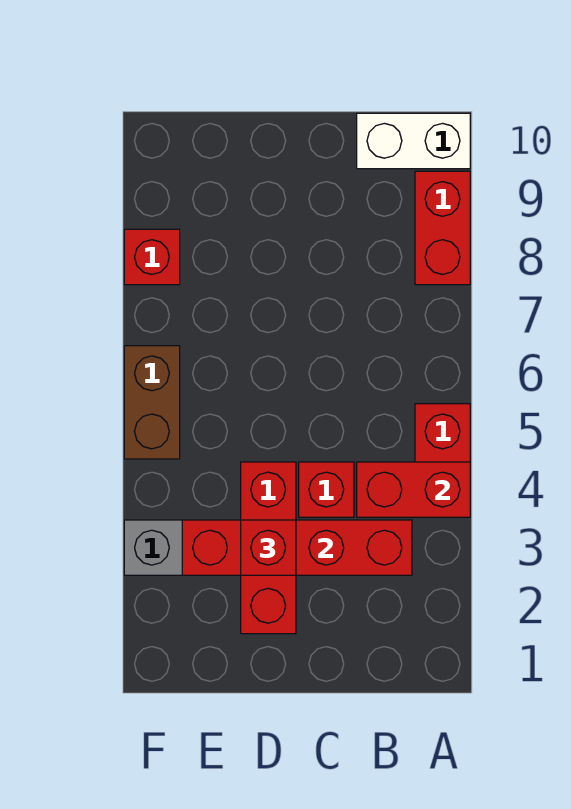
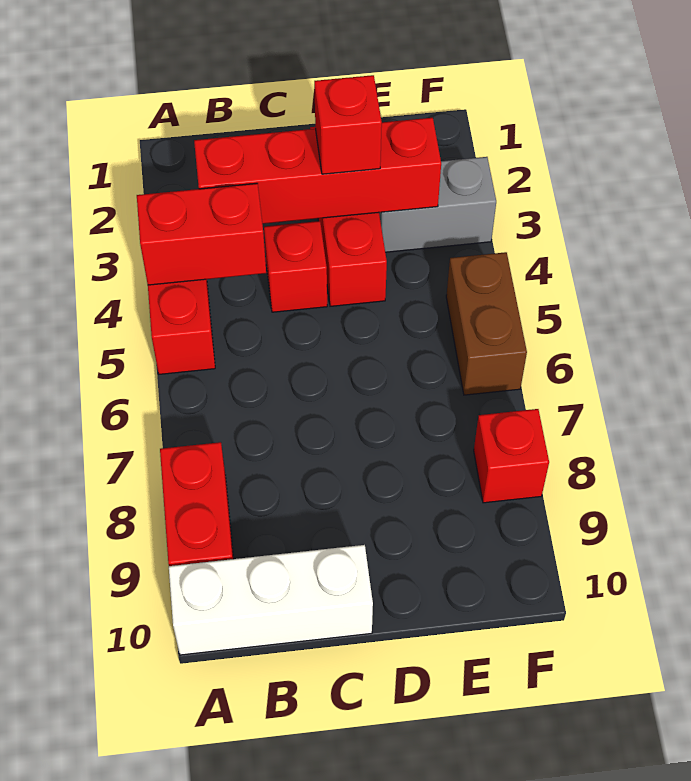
white 1x2 brick [357,113,470,169] -> white 1x3 brick [169,545,373,655]

